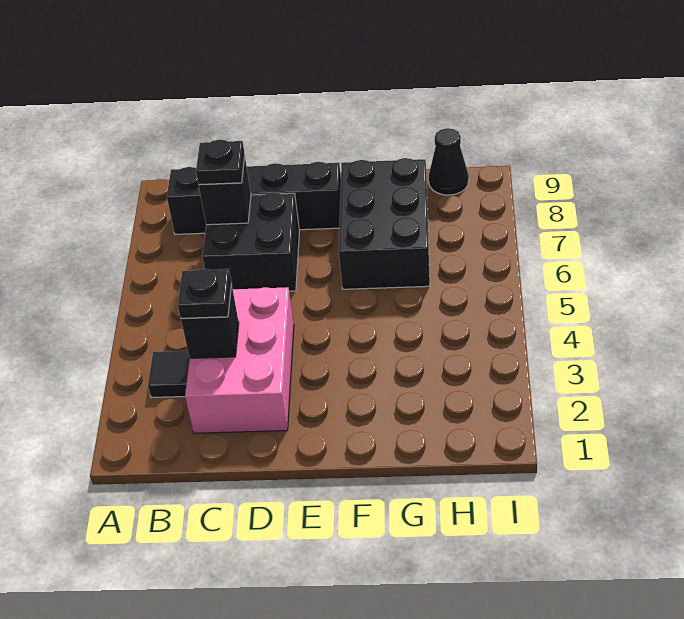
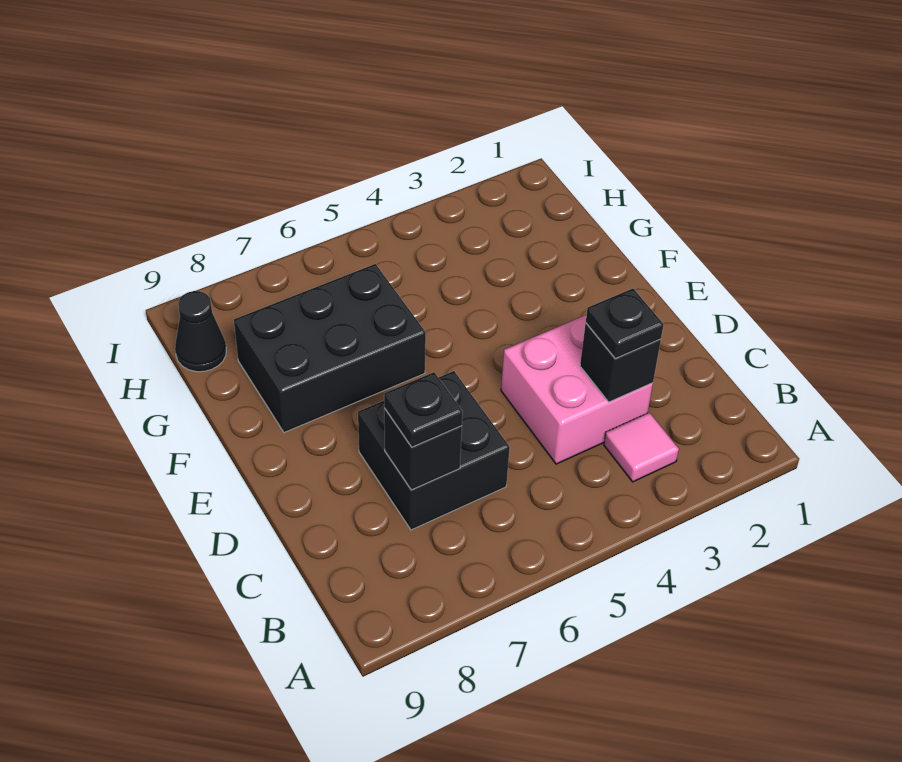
black 1x1 tile [148,351,190,398] -> pink 1x1 tile [604,413,679,482]
black 1x4 brick [167,162,341,234] -> none
pink 2x3 brick [185,287,294,433] -> pink 2x2 brick [501,315,653,464]

